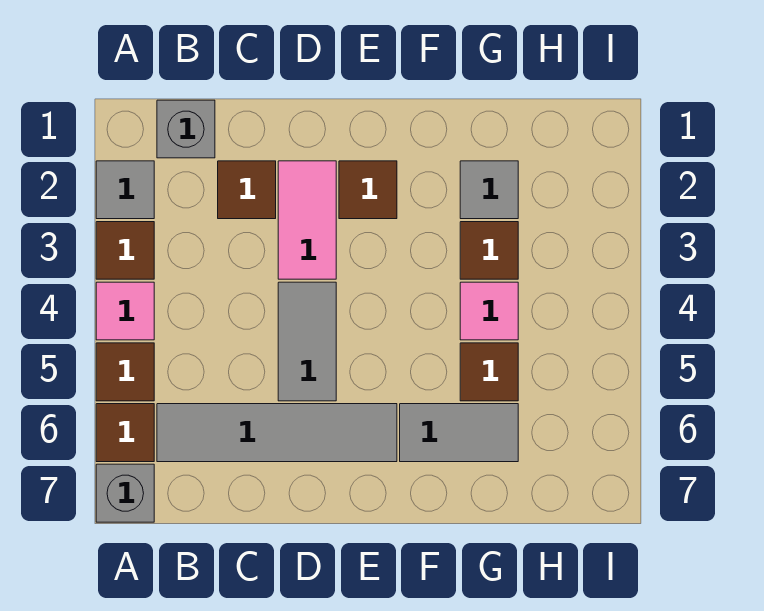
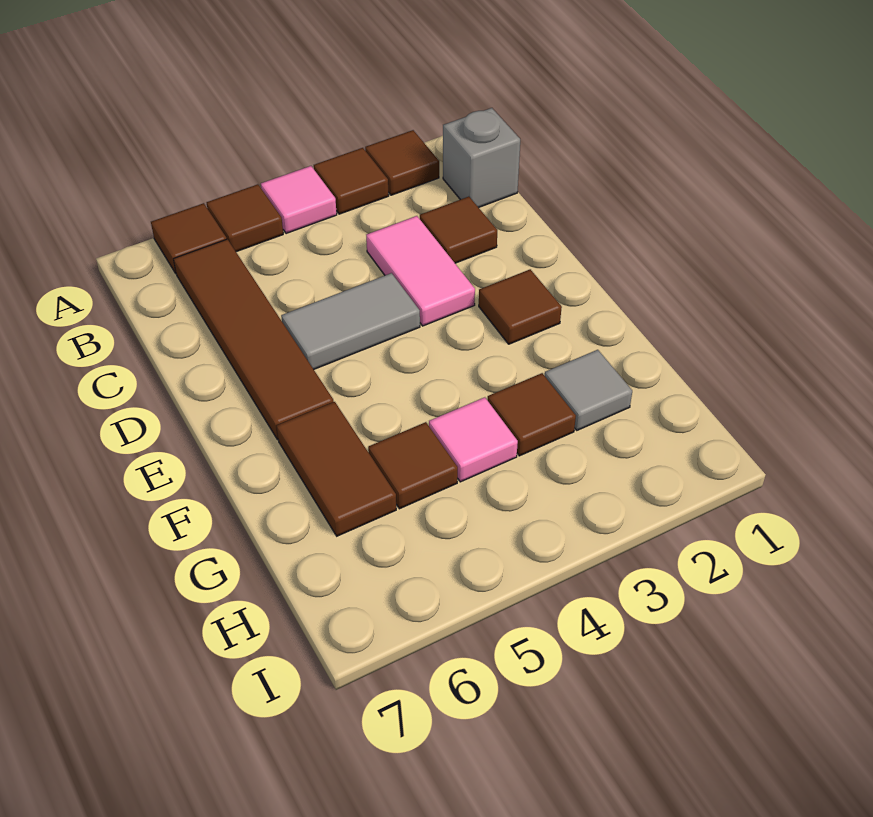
grey 1x1 tile [96,161,154,219] -> brown 1x1 tile [365,130,439,195]
grey 1x1 brick [96,464,154,522] -> none
grey 1x4 tile [157,404,397,462] -> brown 1x4 tile [174,239,334,440]
pink 1x2 tile [278,161,336,279] -> pink 1x2 tile turned to [366,216,475,326]
grey 1x2 tile [400,404,518,462] -> brown 1x2 tile [277,402,396,536]

